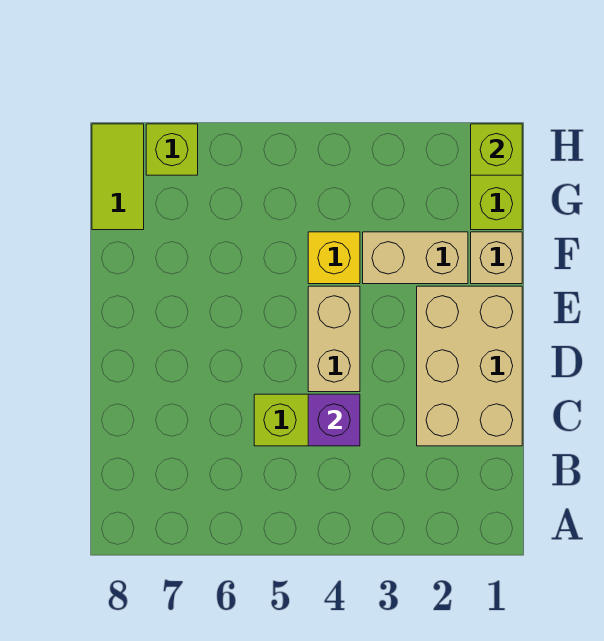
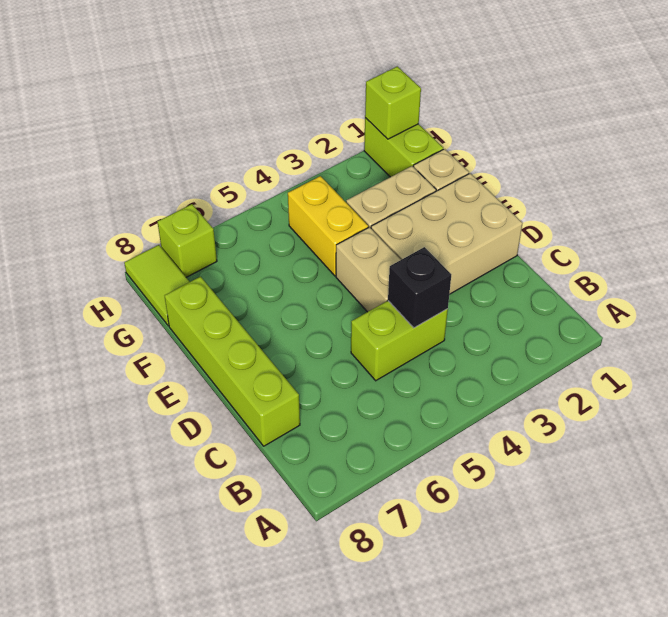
tan 2x3 brick [417,286,522,446] -> tan 2x3 brick turned to [371,173,523,294]
purple 1x1 brick [308,394,360,446] -> black 1x1 brick [388,247,451,328]
none -> lime 1x4 brick [164,277,300,446]
yellow 1x1 brick [308,232,360,284] -> yellow 1x2 brick [288,176,368,276]

